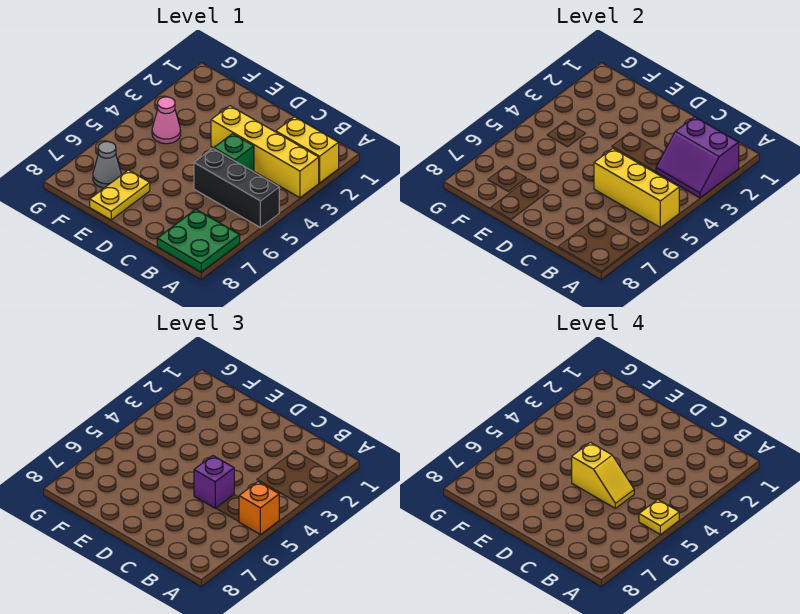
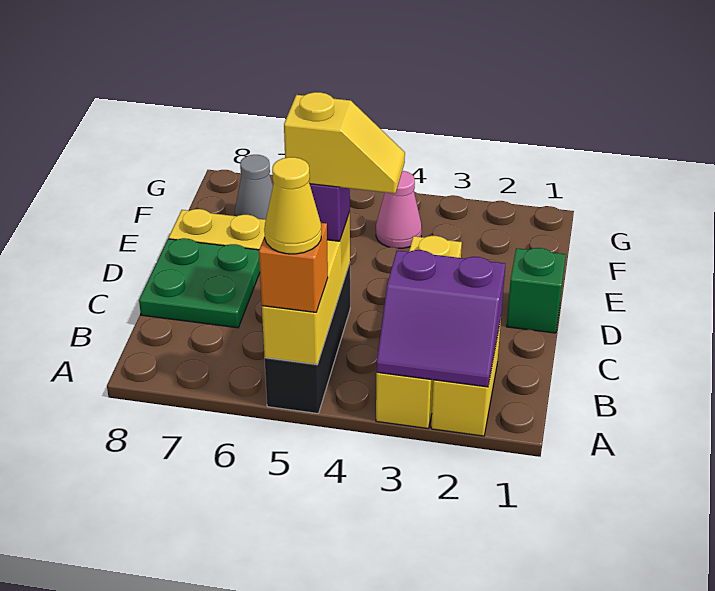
purple 2x2 slope [656,117,739,198] -> purple 2x2 slope turned to [376,250,505,387]
yellow 1x1 plate [639,500,679,534] -> yellow 1x1 cone [264,157,321,254]
green 2x2 plate [157,209,240,272] -> green 2x2 plate moved to [139,238,260,328]
green 1x1 brick [214,134,254,172] -> green 1x1 brick moved to [506,248,566,333]
yellow 1x2 slope [572,442,634,508] -> yellow 1x2 slope turned to [284,92,405,193]

